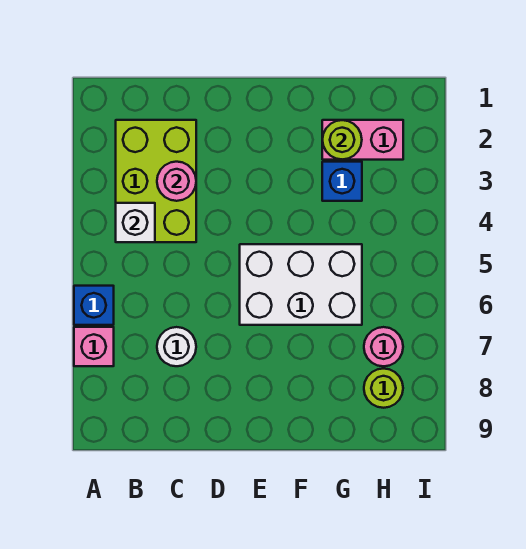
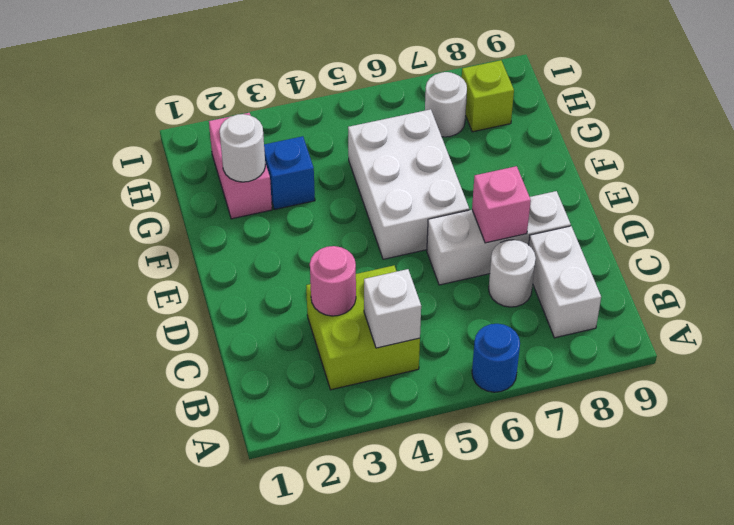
blue 1x1 brick [74,286,114,325] -> blue 1x1 round brick [472,324,520,392]
pink 1x1 brick [74,327,114,366] -> pink 1x1 brick moved to [472,166,531,243]
lime 2x3 brick [116,120,196,242] -> lime 2x2 brick [306,266,420,390]
none -> white 1x2 brick [529,226,601,338]
none -> white 1x3 brick [427,191,571,285]
lime 1x1 round brick [322,120,362,160] -> white 1x1 round brick [220,114,265,182]
pink 1x1 round brick [364,327,403,366] -> white 1x1 round brick [425,72,467,137]
lime 1x1 round brick [364,369,403,408] -> lime 1x1 brick [462,60,514,132]

